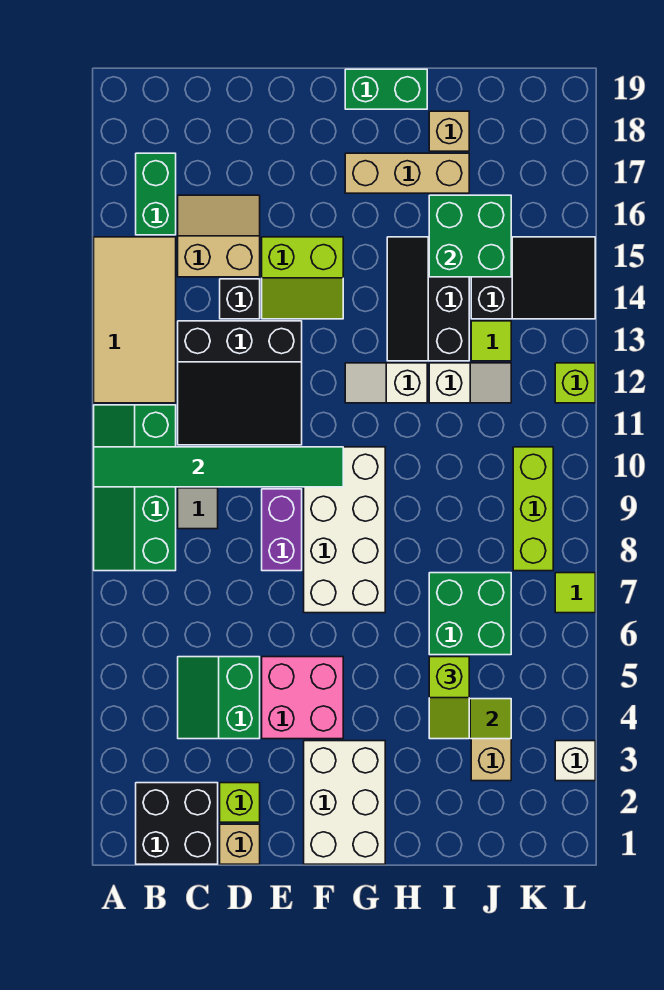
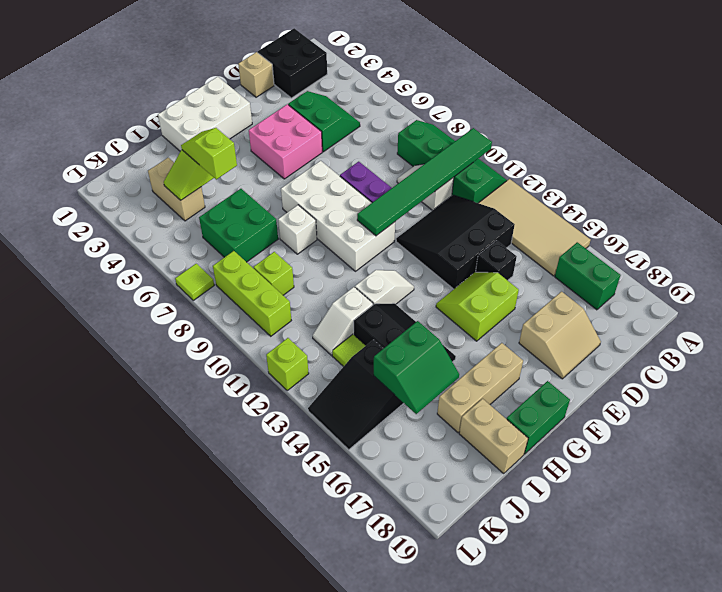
tan 2x2 slope [178,195,260,277] -> tan 2x2 slope moved to [519,292,601,379]
lime 1x1 brick [220,783,260,822] -> lime 1x1 brick moved to [254,252,294,295]
white 2x3 brick [304,741,385,864] -> white 2x3 brick turned to [158,77,252,151]
green 2x2 brick [429,195,511,277] -> green 2x2 slope [374,321,459,414]
tan 1x1 brick [429,111,469,151] -> tan 1x2 brick [459,399,528,473]
white 1x1 brick [555,741,595,781] -> white 1x1 brick moved to [278,205,317,254]

